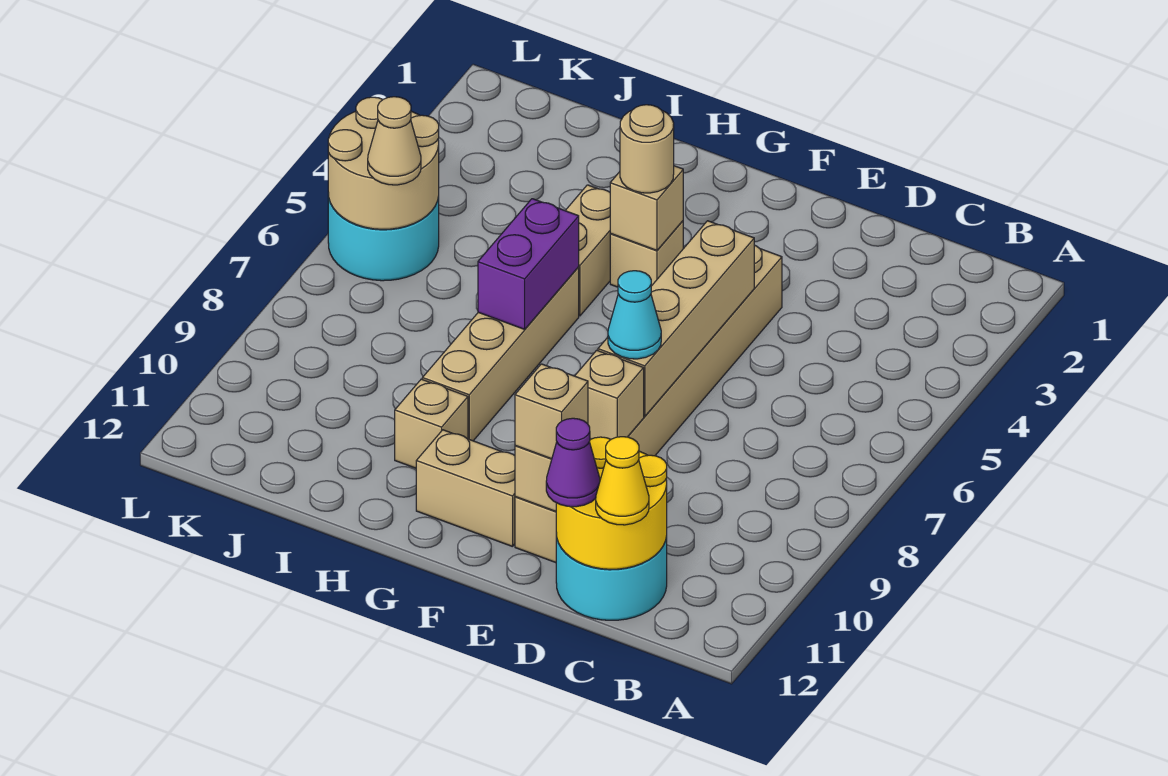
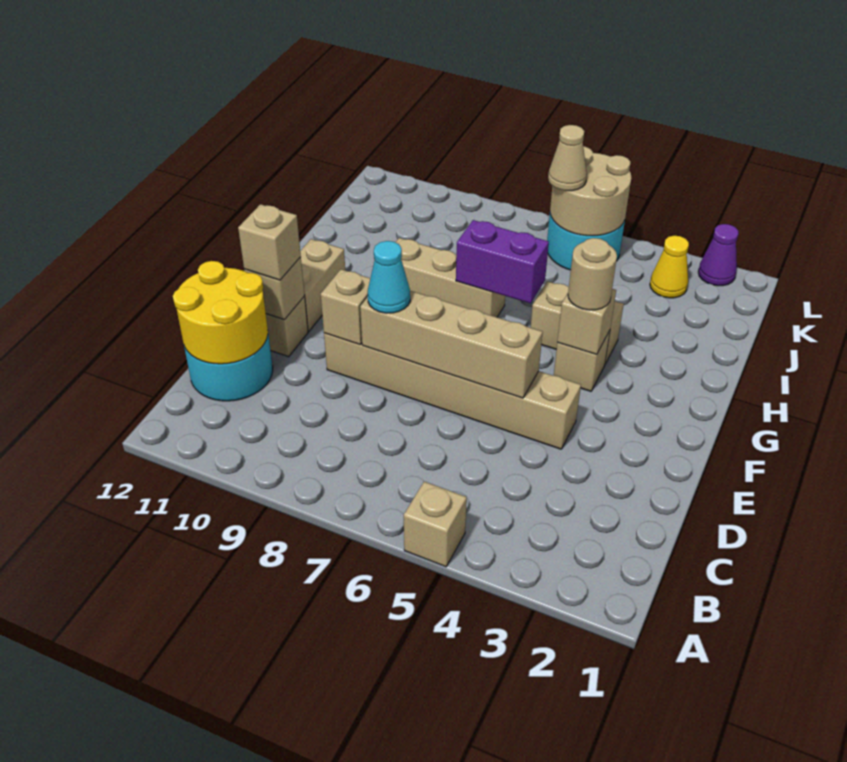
yellow 1x1 cone [596,437,649,525] -> yellow 1x1 cone moved to [650,236,689,298]
purple 1x1 cone [546,418,600,507] -> purple 1x1 cone moved to [698,224,738,286]
tan 1x4 brick [422,267,579,441] -> tan 1x3 brick [396,238,505,317]
tan 1x1 brick [395,379,468,468] -> tan 1x1 brick moved to [404,481,467,567]

